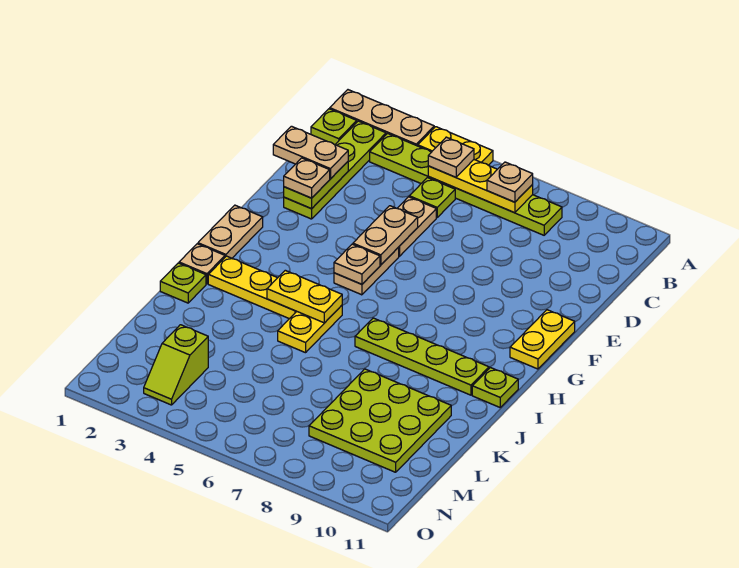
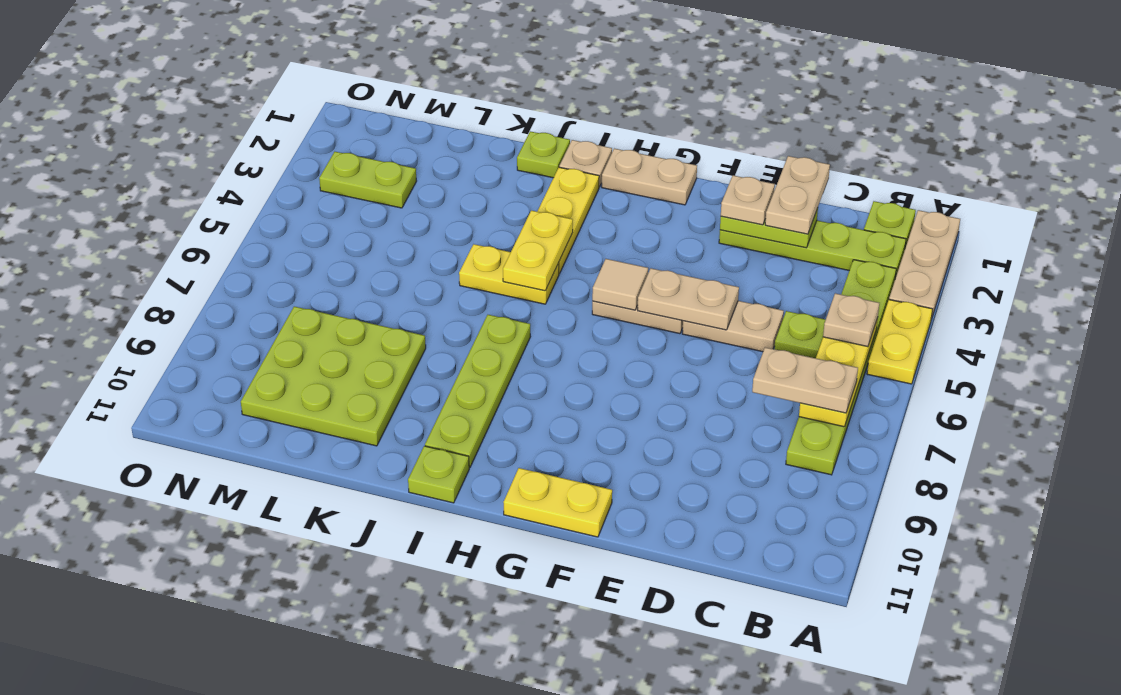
tan 1x1 plate [487,162,533,202] -> tan 1x2 plate [752,347,858,413]
tan 1x1 plate [334,244,380,284] -> tan 1x1 tile [592,259,648,310]
lime 1x2 slope [144,325,208,405] -> lime 1x2 plate [319,152,416,208]

